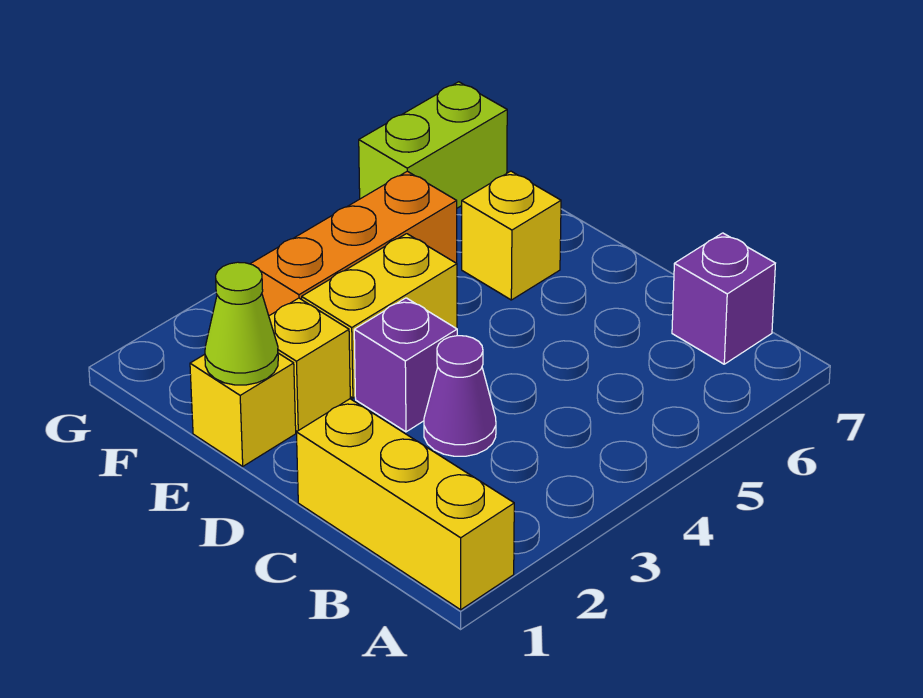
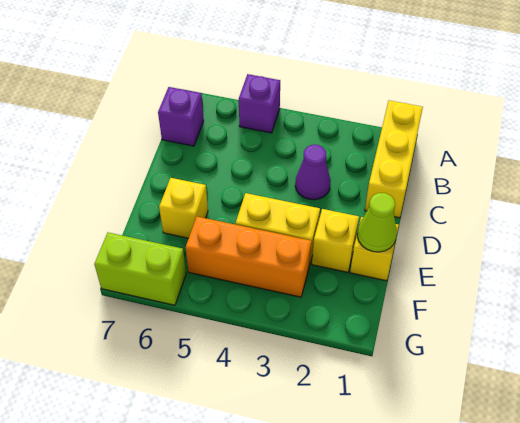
purple 1x1 brick [354,298,457,432] -> purple 1x1 brick moved to [239,74,280,133]

